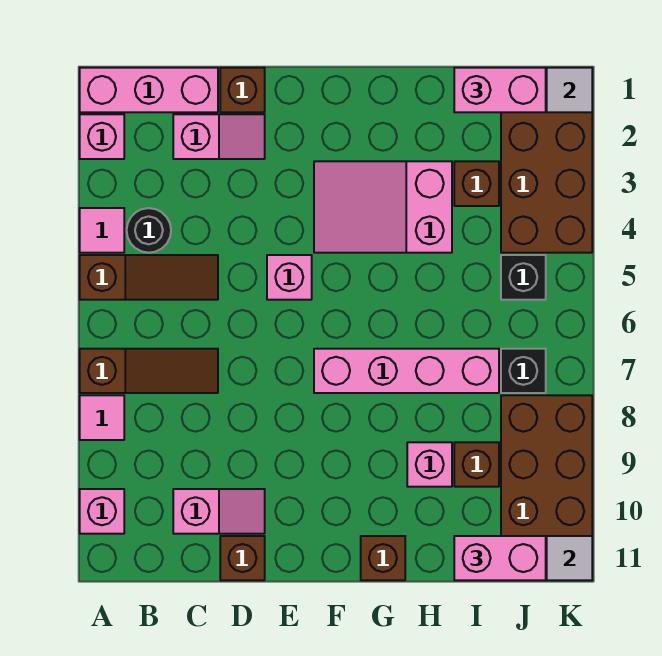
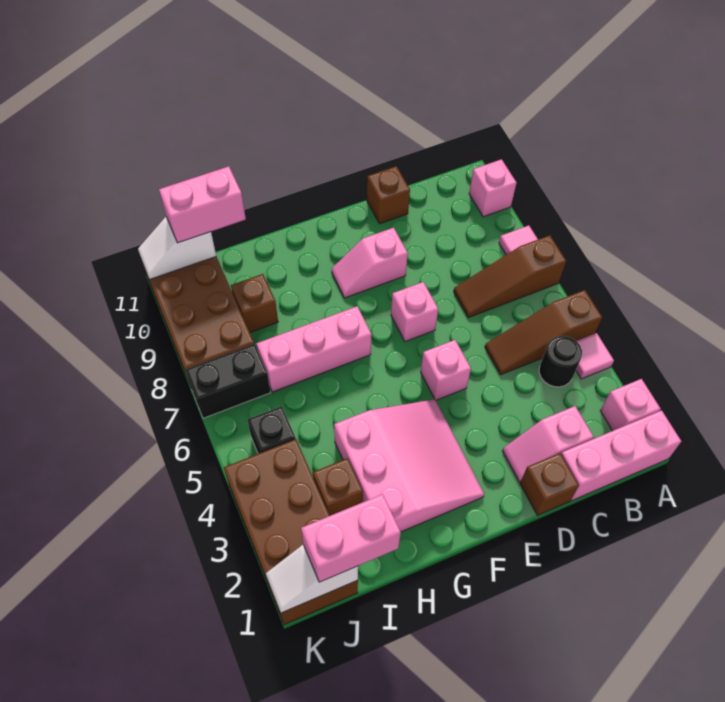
pink 1x2 slope [173,489,265,534] -> pink 1x2 slope moved to [332,228,408,298]
pink 2x3 slope [314,161,452,253] -> pink 3x3 slope [334,399,484,532]
pink 1x4 brick [314,349,499,393] -> pink 1x3 brick [256,306,372,392]
brown 1x1 brick [361,536,405,580] -> none
pink 1x1 brick [407,442,452,487] -> pink 1x1 brick moved to [391,282,438,342]
black 1x1 brick [501,349,546,393] -> black 1x2 brick [185,344,271,418]

